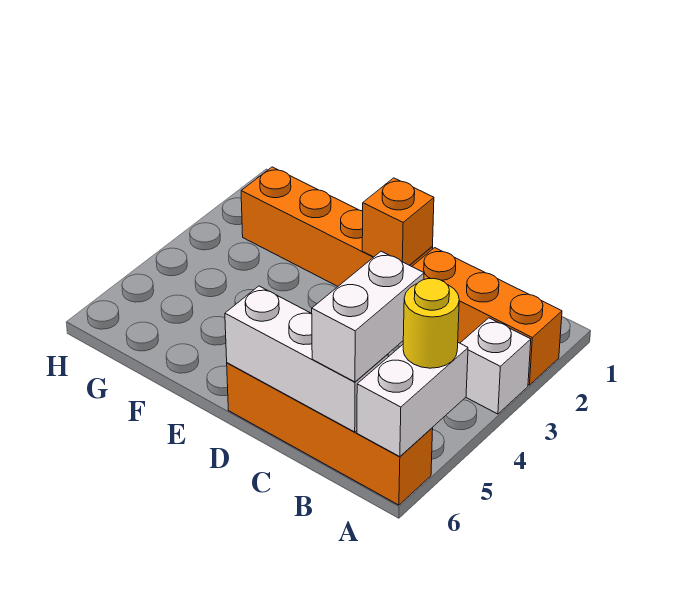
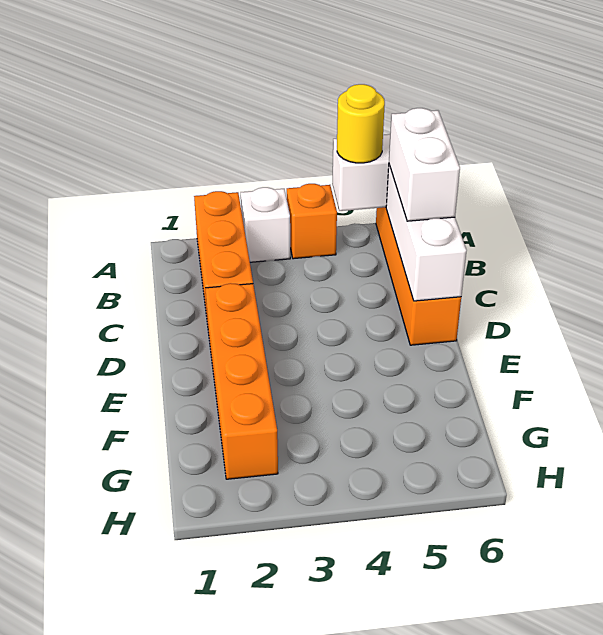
white 1x2 brick [312,251,424,382] -> white 1x2 brick turned to [389,108,460,221]
orange 1x1 brick [362,178,434,265] -> orange 1x1 brick moved to [287,184,337,259]

